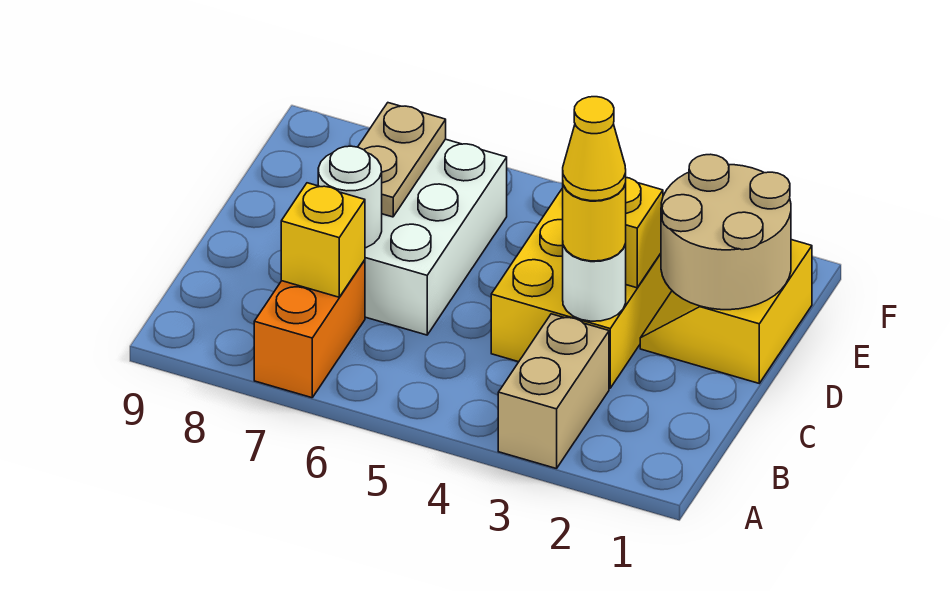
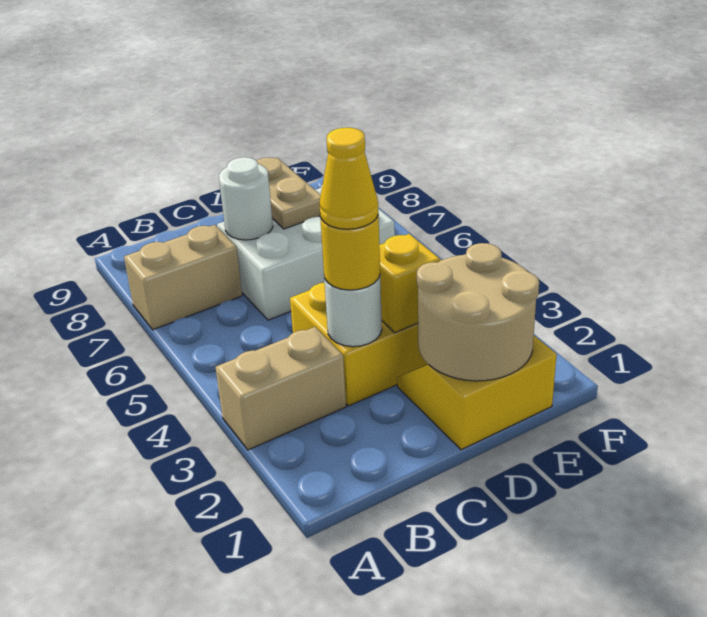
orange 1x2 brick [254,260,365,398] -> tan 1x2 brick [124,225,242,330]
yellow 1x1 brick [281,183,365,297] -> none
tan 1x2 plate [358,103,446,217] -> tan 1x2 plate turned to [257,157,321,229]

